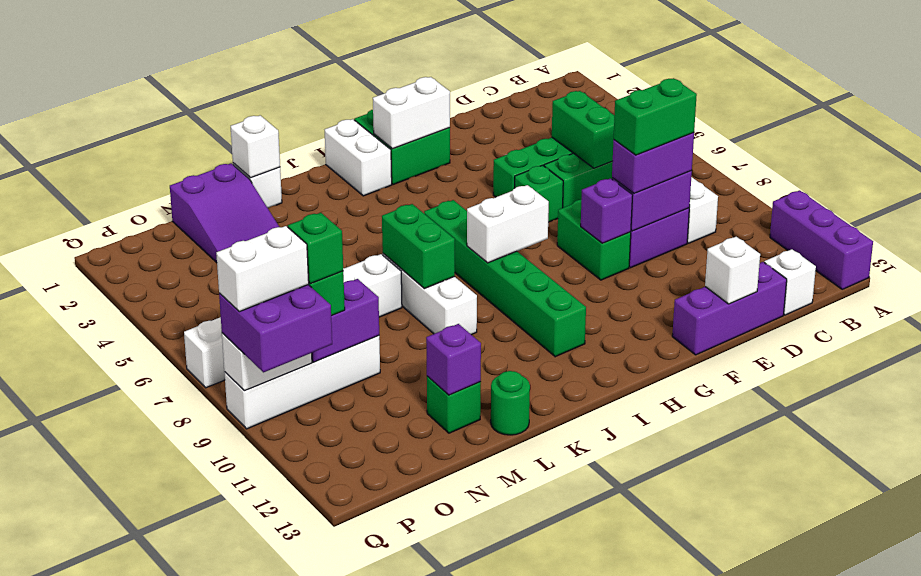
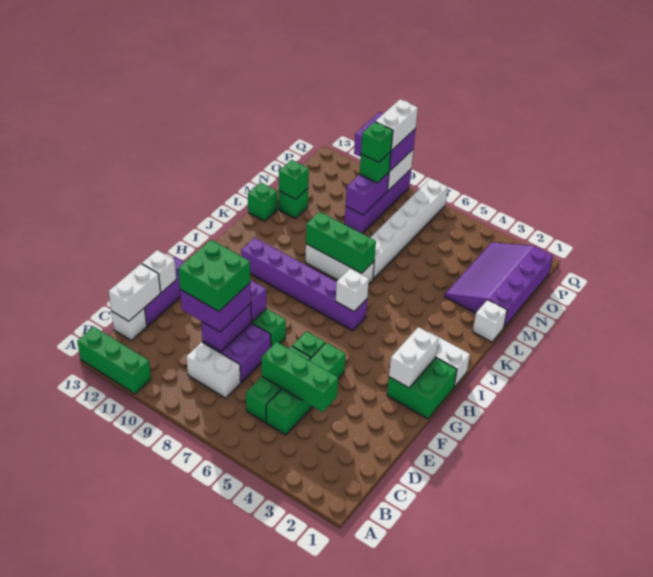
purple 1x3 brick [770,190,873,289] -> green 1x3 brick [77,327,151,394]
green 1x2 brick [552,91,614,168] -> green 1x3 brick [261,342,338,412]
purple 1x2 brick [612,133,694,194] -> purple 2x2 brick [180,283,251,332]
green 1x2 brick [614,78,697,155] -> green 2x2 brick [178,240,250,311]
white 1x2 brick [467,185,549,263] -> white 1x2 brick moved to [109,264,161,321]
green 1x6 brick [424,200,586,357] -> purple 1x6 brick [241,238,367,331]
green 1x2 brick [382,204,455,289] -> green 1x3 brick [306,212,376,273]
white 1x1 brick [231,115,280,178] -> white 1x1 brick moved to [336,269,369,311]
green 1x1 round brick [491,371,530,435] -> green 1x1 brick [248,183,277,221]
purple 2x3 slope [170,163,279,263] -> purple 3x4 slope [445,242,553,327]
purple 1x1 brick [426,324,481,395] -> green 1x1 brick [279,160,309,199]
white 1x4 brick [224,336,380,429] -> purple 1x4 brick [345,169,411,234]

